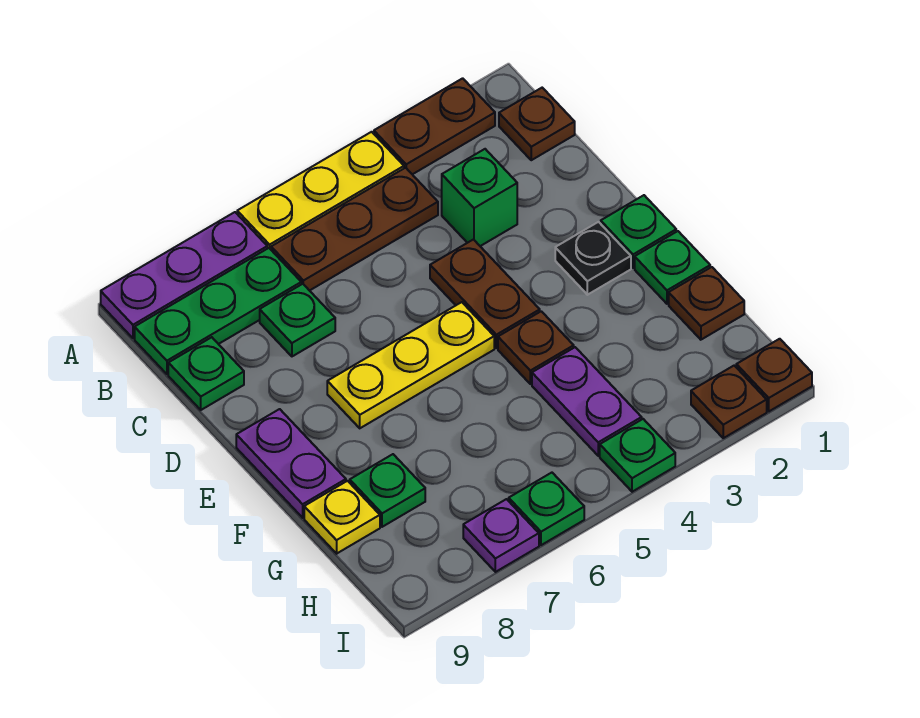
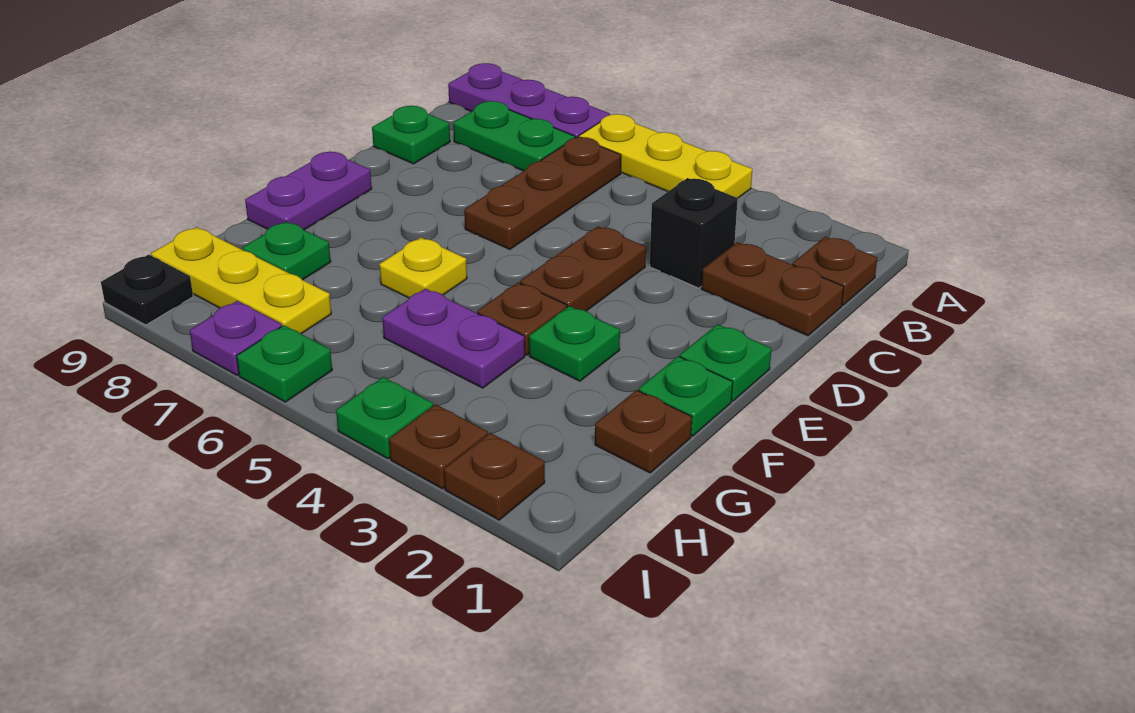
brown 1x2 plate [374,78,495,174] -> brown 1x2 plate moved to [702,242,844,336]
brown 1x3 plate [271,168,438,291] -> brown 1x3 plate turned to [464,137,621,249]
green 1x3 plate [135,248,301,374] -> green 1x2 plate [453,101,575,171]
green 1x1 brick [442,149,517,246] -> black 1x1 brick [650,178,738,288]
green 1x1 plate [260,284,335,356] -> green 1x1 plate moved to [529,306,620,381]
black 1x1 plate [555,222,631,295] -> black 1x1 plate moved to [101,255,193,325]
yellow 1x3 plate [327,302,494,428] -> yellow 1x3 plate moved to [151,227,331,334]
purple 1x2 plate [532,347,642,456] -> purple 1x2 plate turned to [382,288,525,388]
yellow 1x1 plate [304,481,380,554] -> yellow 1x1 plate moved to [379,237,467,298]
brown 1x1 plate [736,339,812,411] -> brown 1x1 plate moved to [389,404,488,489]

